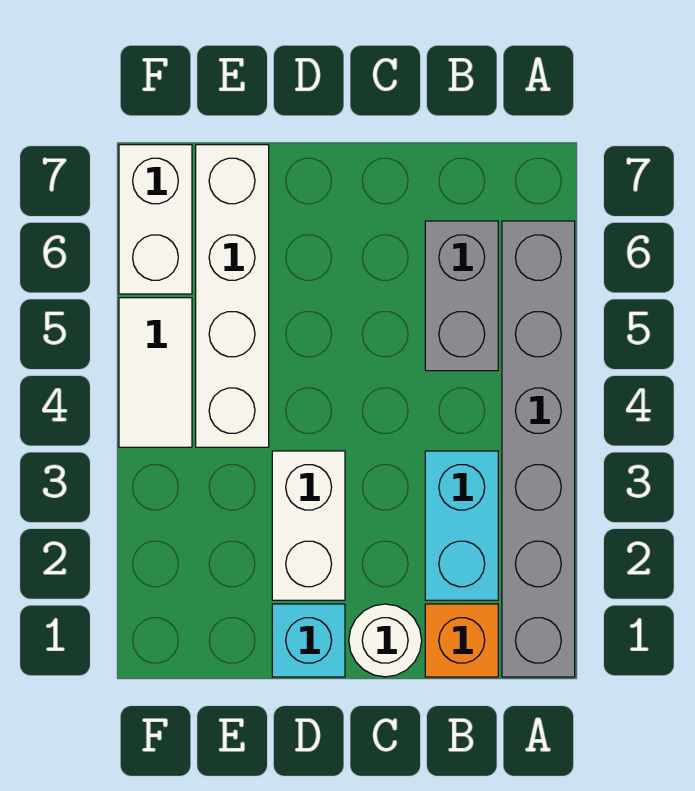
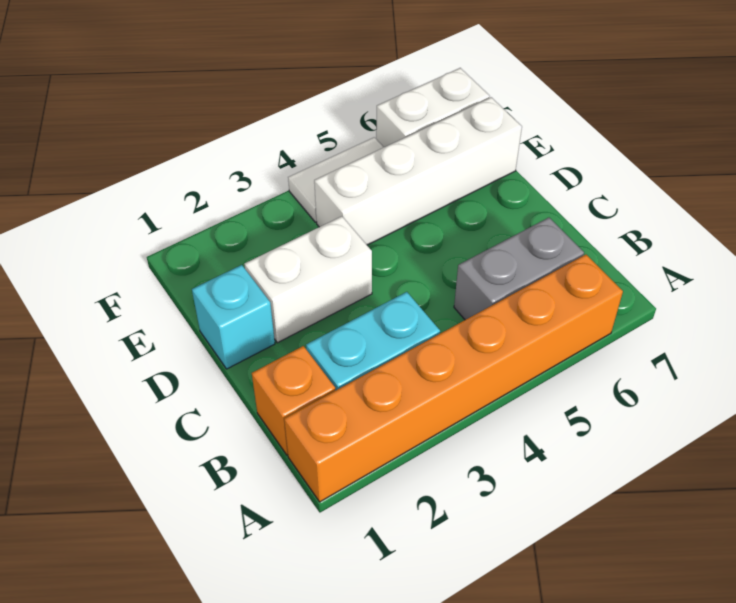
grey 1x6 brick [502,221,575,677] -> orange 1x6 brick [284,255,623,502]
white 1x1 round brick [349,604,422,677] -> none

